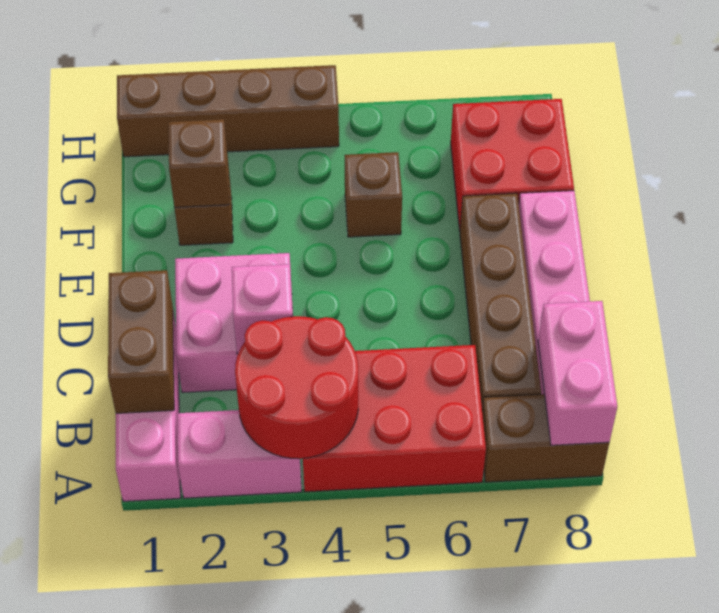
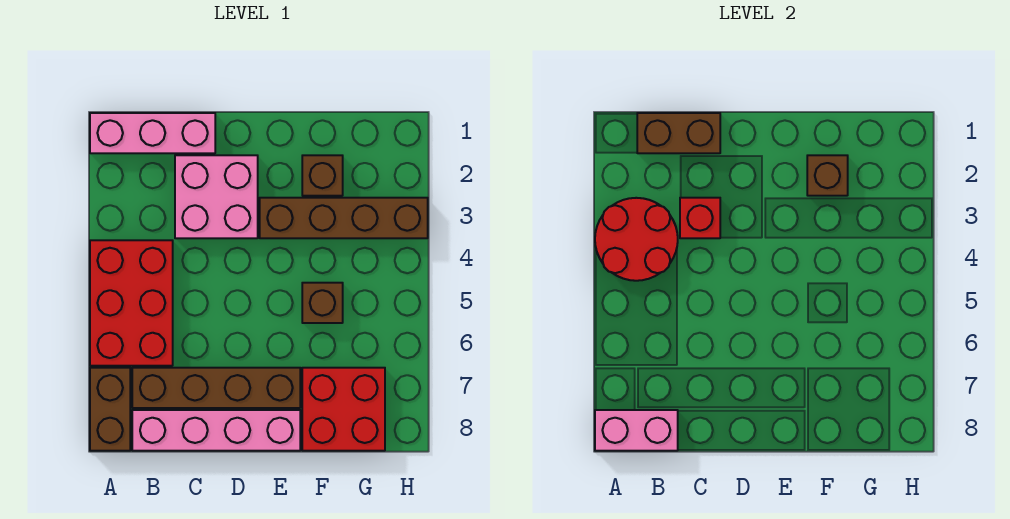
pink 1x2 brick [177,410,302,498] -> none
pink 1x1 brick [232,264,293,354] -> red 1x1 brick [680,198,720,238]
brown 1x4 brick [117,65,339,157] -> brown 1x4 brick turned to [260,198,428,238]

